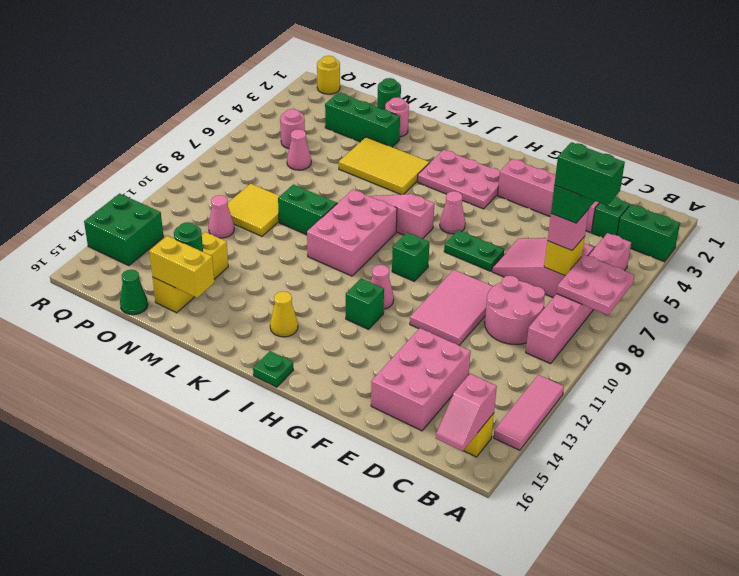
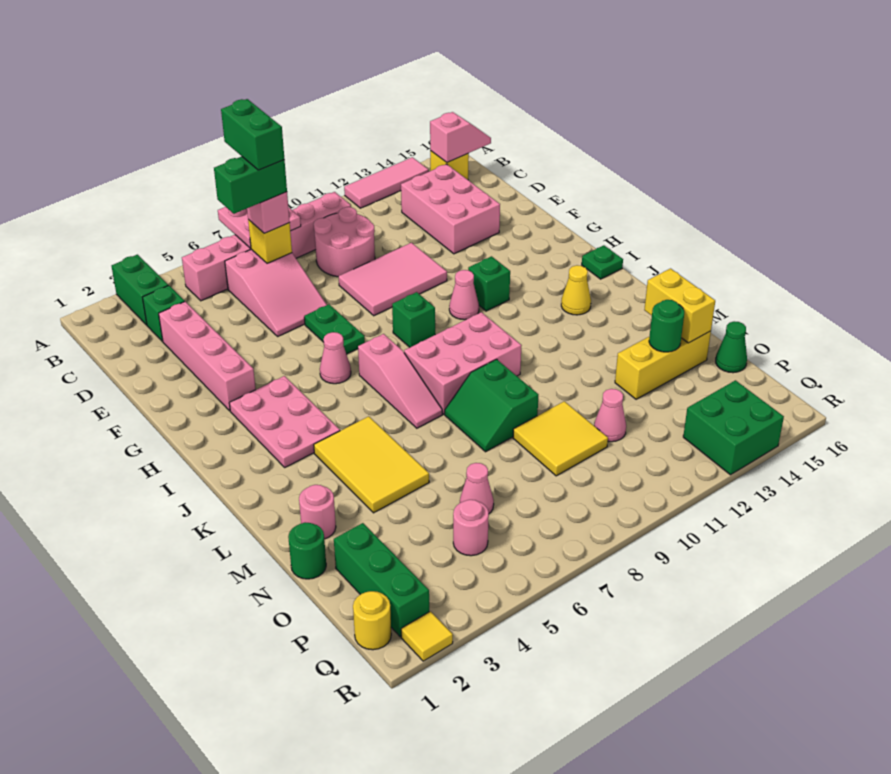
pink 2x3 brick [371,328,471,431] -> pink 2x3 brick turned to [401,164,500,254]
green 1x3 brick [325,93,400,147] -> green 1x3 brick moved to [334,523,429,637]
none -> yellow 1x1 tile [401,611,453,661]

